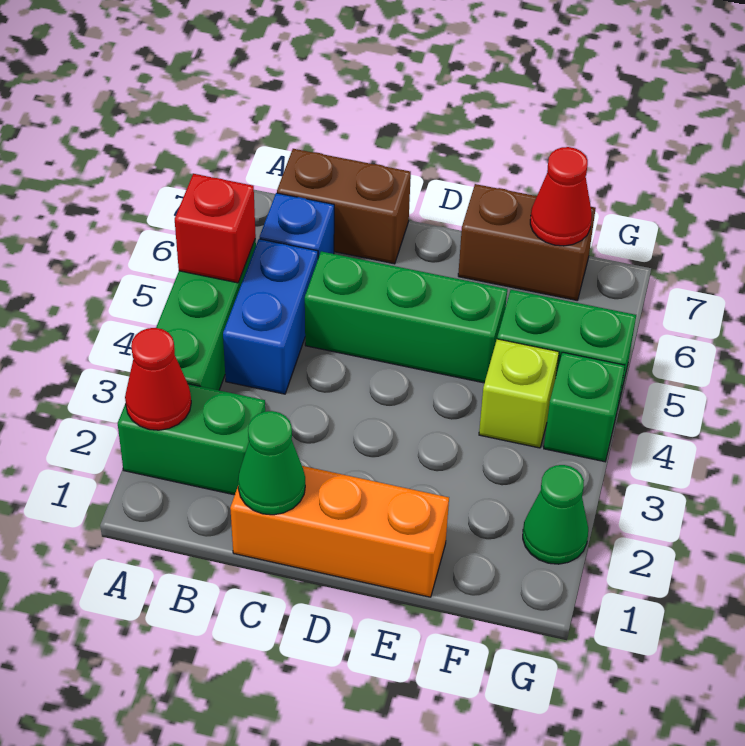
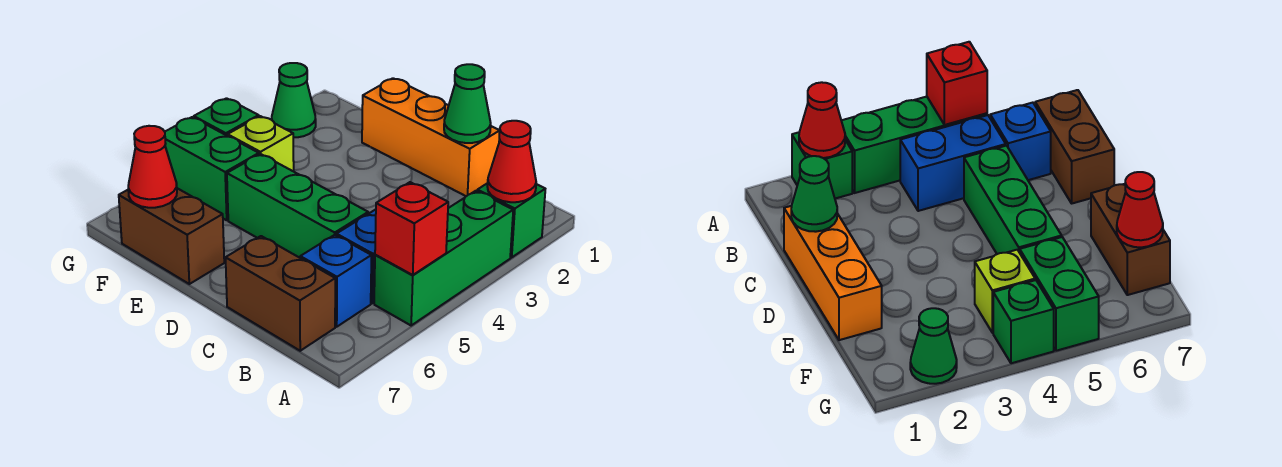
green 1x2 brick [118,384,265,495] -> green 1x1 brick [477,183,545,257]

